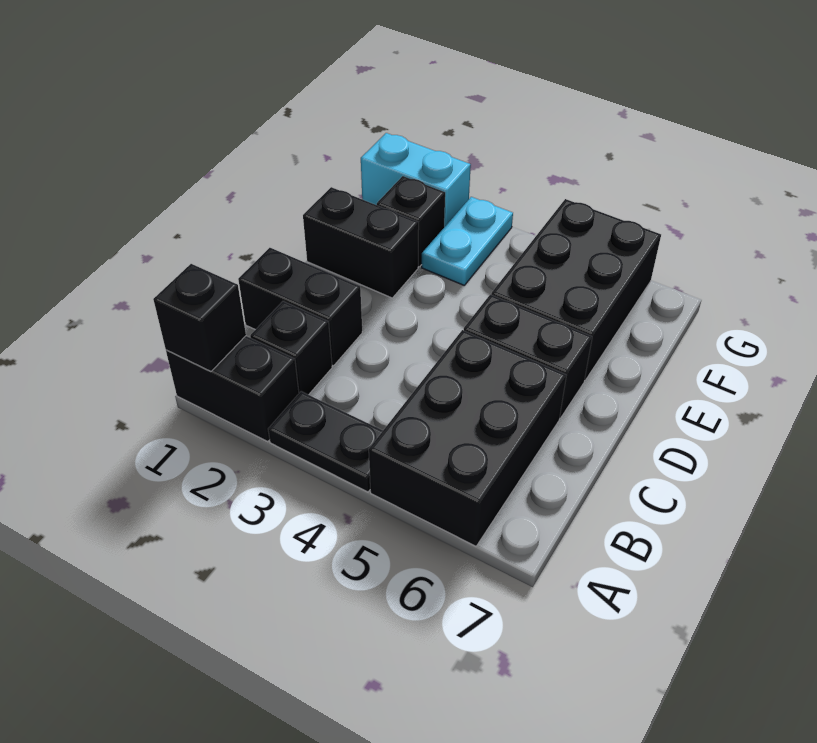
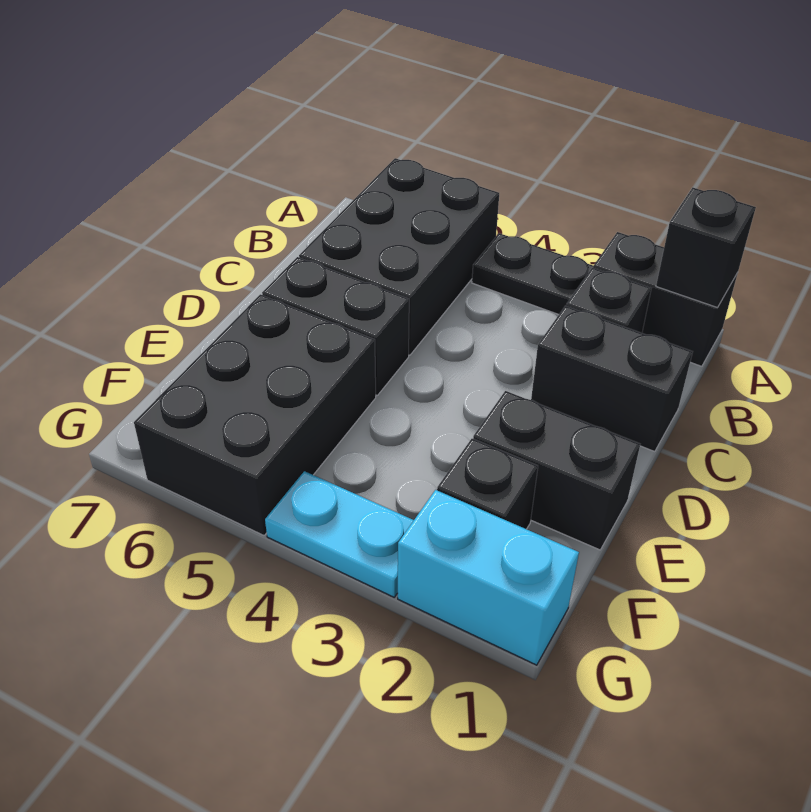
cyan 1x2 plate [422,197,513,285] -> cyan 1x2 plate turned to [265,471,414,597]

